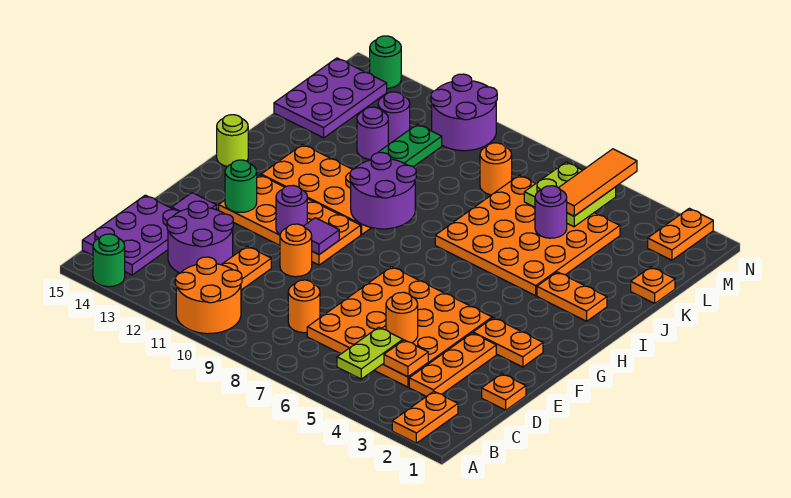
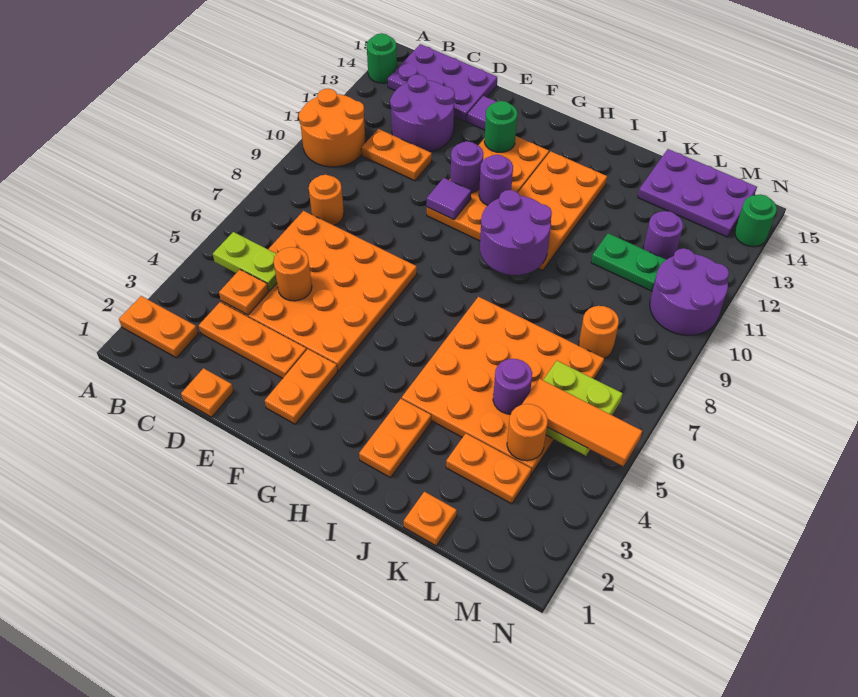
orange 1x1 round brick [280,224,312,277] -> orange 1x1 round brick moved to [507,404,548,461]
lime 1x1 round brick [217,115,248,167] -> none
purple 1x1 round brick [357,107,388,160] -> purple 1x1 round brick moved to [479,155,513,205]
orange 1x2 plate [648,208,713,260] -> orange 1x2 plate moved to [446,434,531,504]

